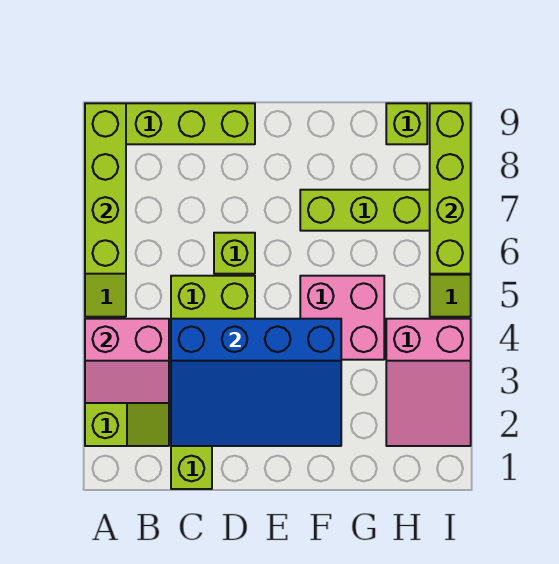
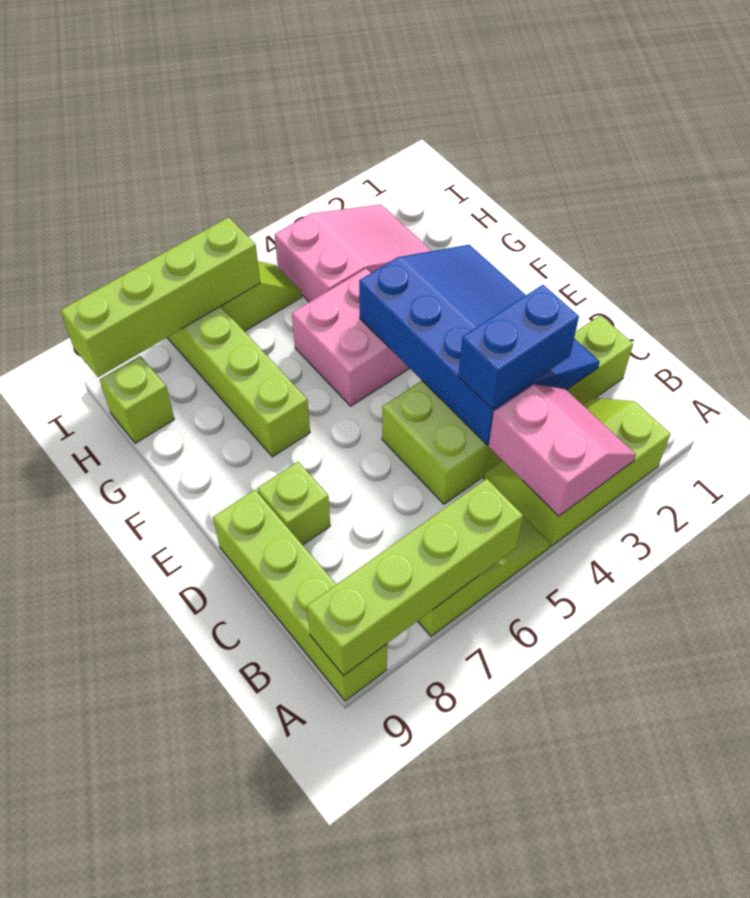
none -> blue 1x2 brick [458,285,579,409]
lime 1x1 brick [214,233,255,274] -> lime 1x1 brick moved to [257,462,330,545]

